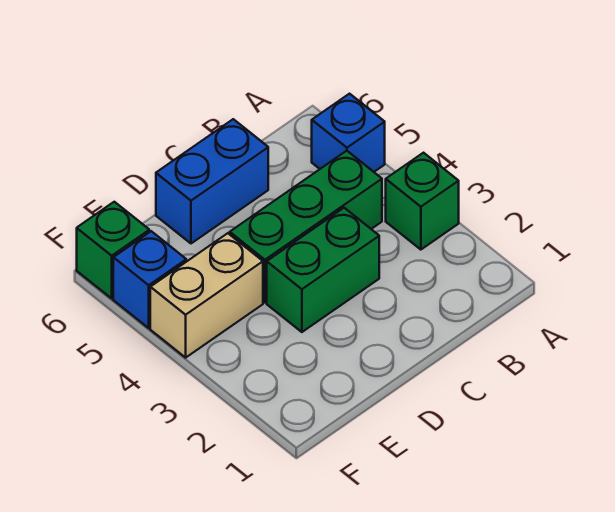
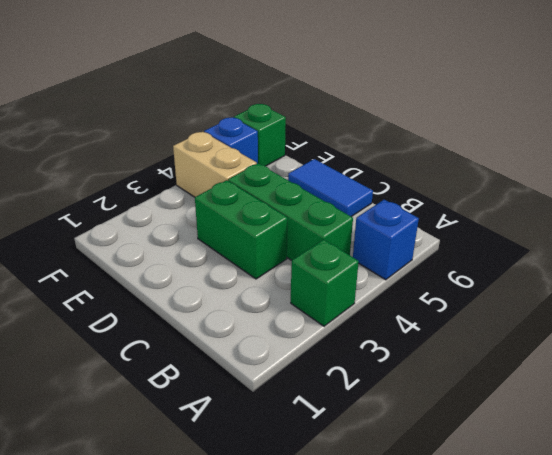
blue 1x2 brick [156,119,268,243] -> blue 1x2 tile [288,159,373,217]

